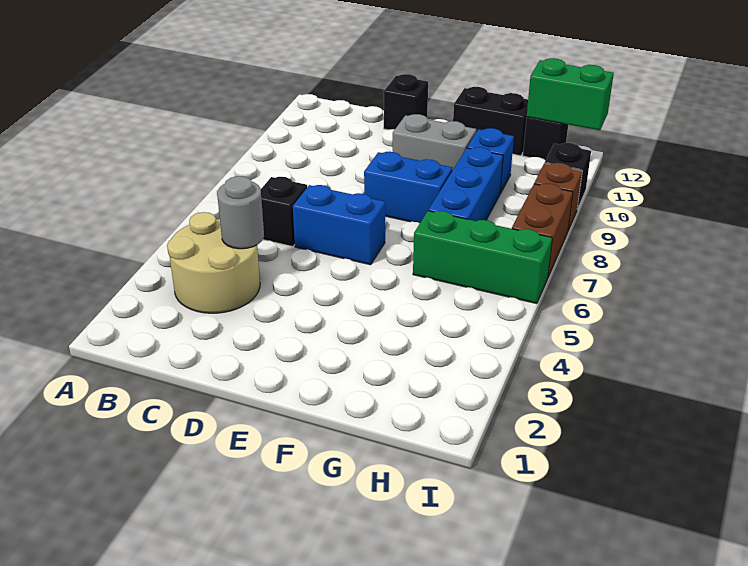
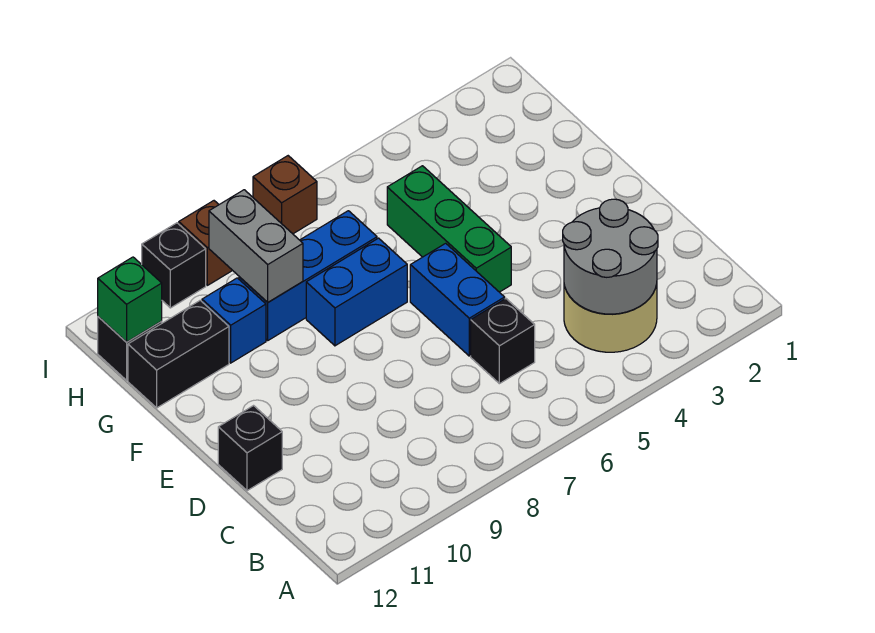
grey 1x1 round brick [217,176,264,249] -> grey 2x2 round brick [563,199,658,314]
blue 1x2 brick [364,152,452,223] -> blue 1x2 brick turned to [306,238,407,346]
grey 1x2 brick [393,114,476,171] -> grey 1x2 brick moved to [209,190,303,302]
black 1x2 brick [453,87,528,156] -> black 1x2 brick turned to [128,300,229,408]
green 1x3 brick [413,211,552,304] -> green 1x3 brick moved to [387,166,511,292]
green 1x2 brick [527,58,614,130] -> green 1x1 brick [98,257,162,342]
brown 1x2 brick [512,184,573,277] -> brown 1x1 brick [253,156,317,234]

